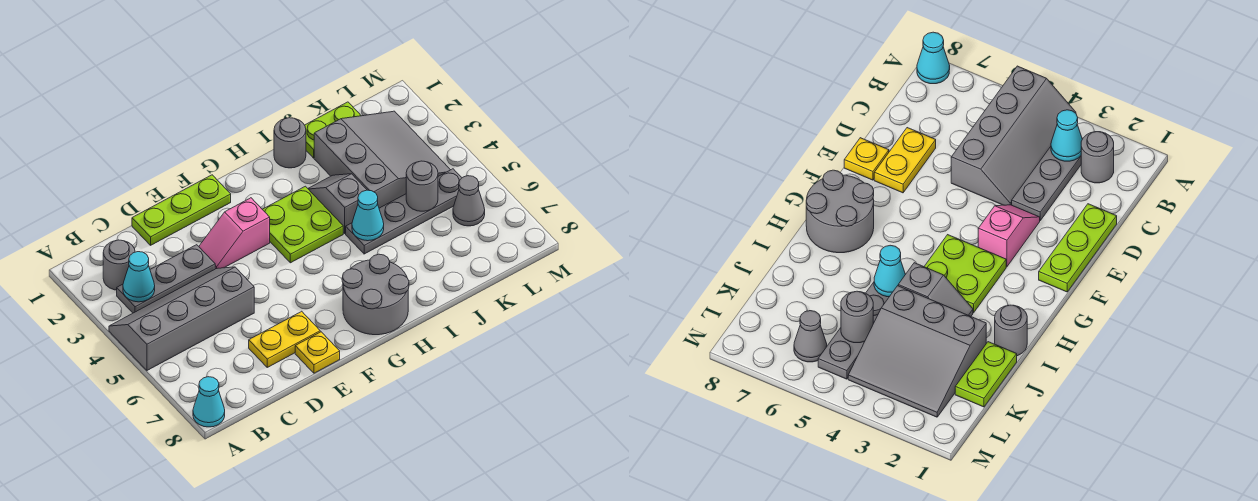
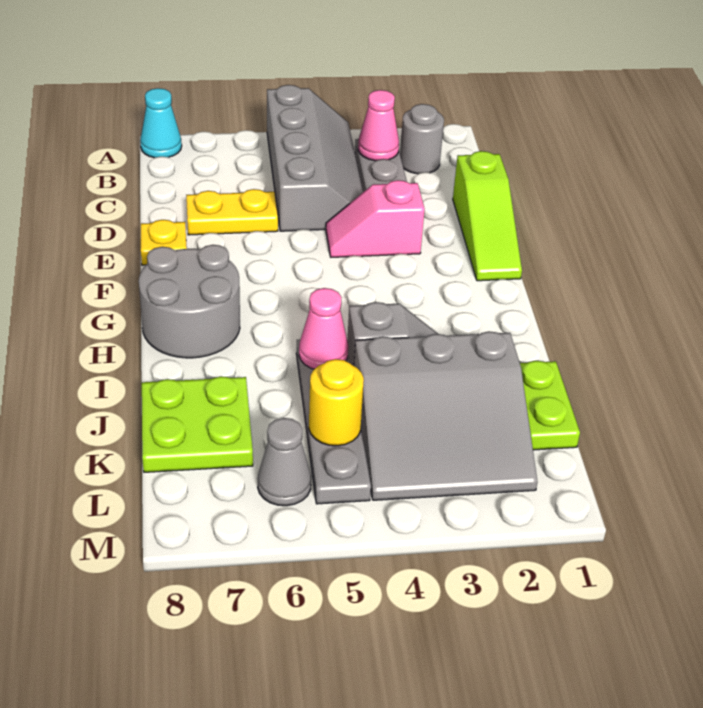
cyan 1x1 cone [123,252,155,302] -> pink 1x1 cone [358,90,399,161]
lime 1x3 plate [132,175,231,245] -> lime 1x3 slope [453,151,522,281]
yellow 1x2 plate [249,311,320,367] -> yellow 1x2 plate turned to [186,189,278,235]
pink 1x2 slope [199,198,270,269] -> pink 1x2 slope turned to [326,180,425,257]
lime 2x2 plate [262,186,343,263] -> lime 2x2 plate moved to [142,376,253,472]
grey 1x1 round brick [274,118,306,168] -> none
cyan 1x1 cone [352,190,384,241] -> pink 1x1 cone [299,288,348,369]
grey 1x1 round brick [406,161,438,211] -> yellow 1x1 round brick [309,359,364,446]

